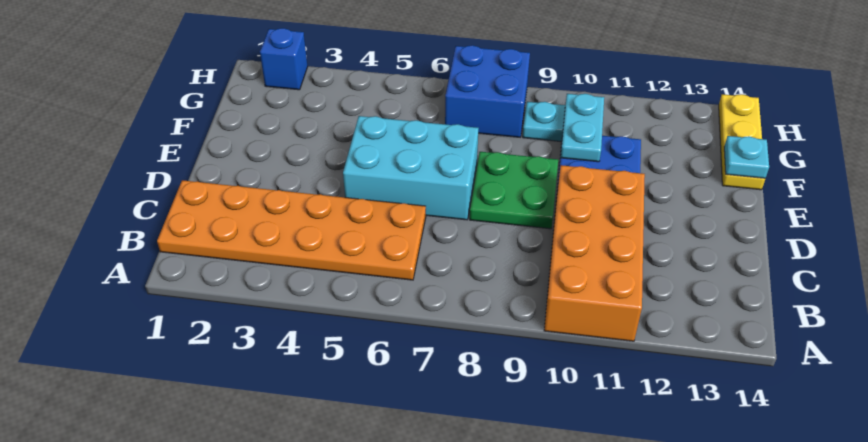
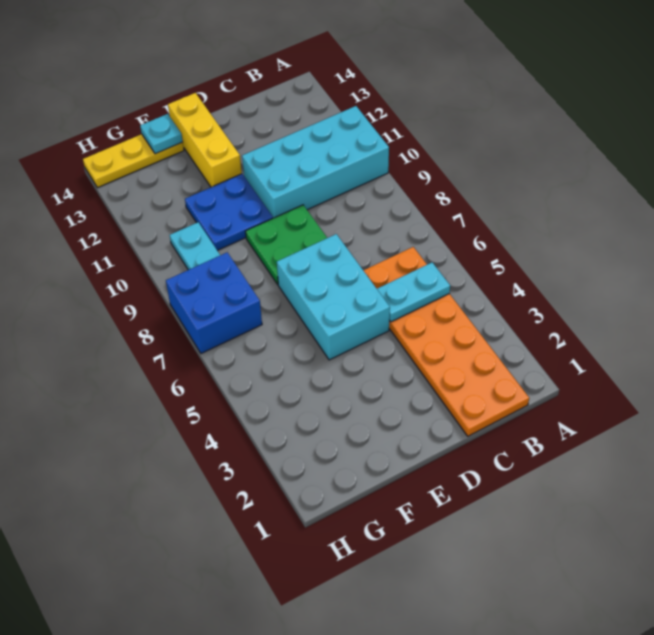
orange 2x4 brick [544,165,645,341] -> cyan 2x4 brick [242,106,389,218]
none -> yellow 1x3 brick [168,93,242,187]
cyan 1x2 plate [561,94,604,162] -> cyan 1x2 plate moved to [377,263,450,322]
blue 1x1 brick [260,28,308,90] -> none

